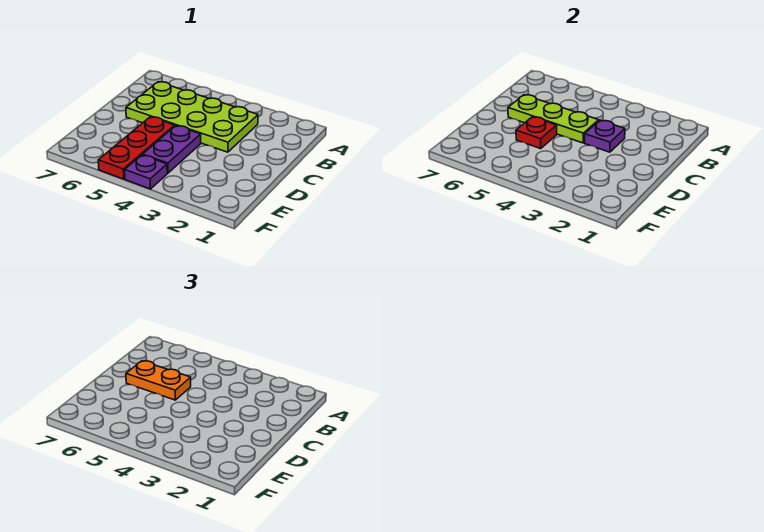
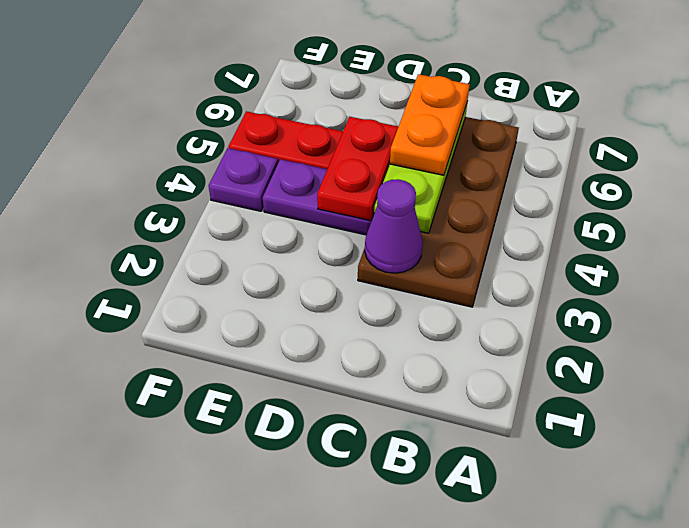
lime 2x4 plate [126,82,258,152] -> brown 2x4 plate [358,117,519,307]
purple 1x1 plate [585,120,625,152] -> purple 1x1 cone [365,179,423,273]
red 1x1 plate [516,117,557,149] -> red 1x2 plate [317,117,399,221]

